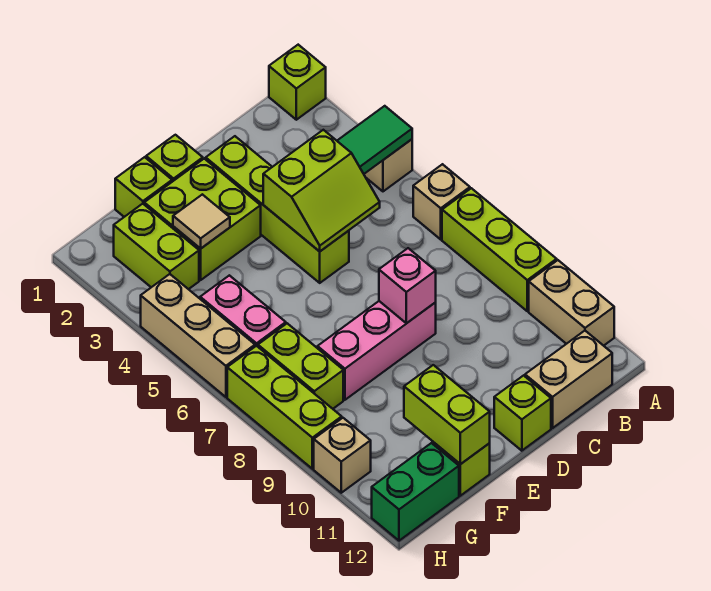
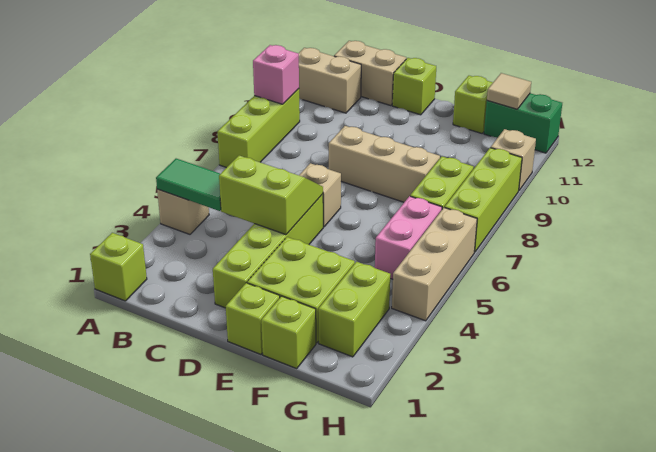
tan 1x1 brick [413,164,470,239] -> tan 1x1 brick moved to [299,163,341,227]
tan 1x2 brick [529,260,614,346] -> tan 1x2 brick turned to [299,48,361,113]
pink 1x3 brick [317,301,436,400] -> tan 1x3 brick [329,126,440,202]
pink 1x1 brick [379,248,436,323] -> pink 1x1 brick moved to [253,45,299,104]
tan 1x1 tile [173,194,230,249] -> tan 1x1 tile moved to [487,73,531,109]
lime 1x2 brick [404,365,490,464] -> none

